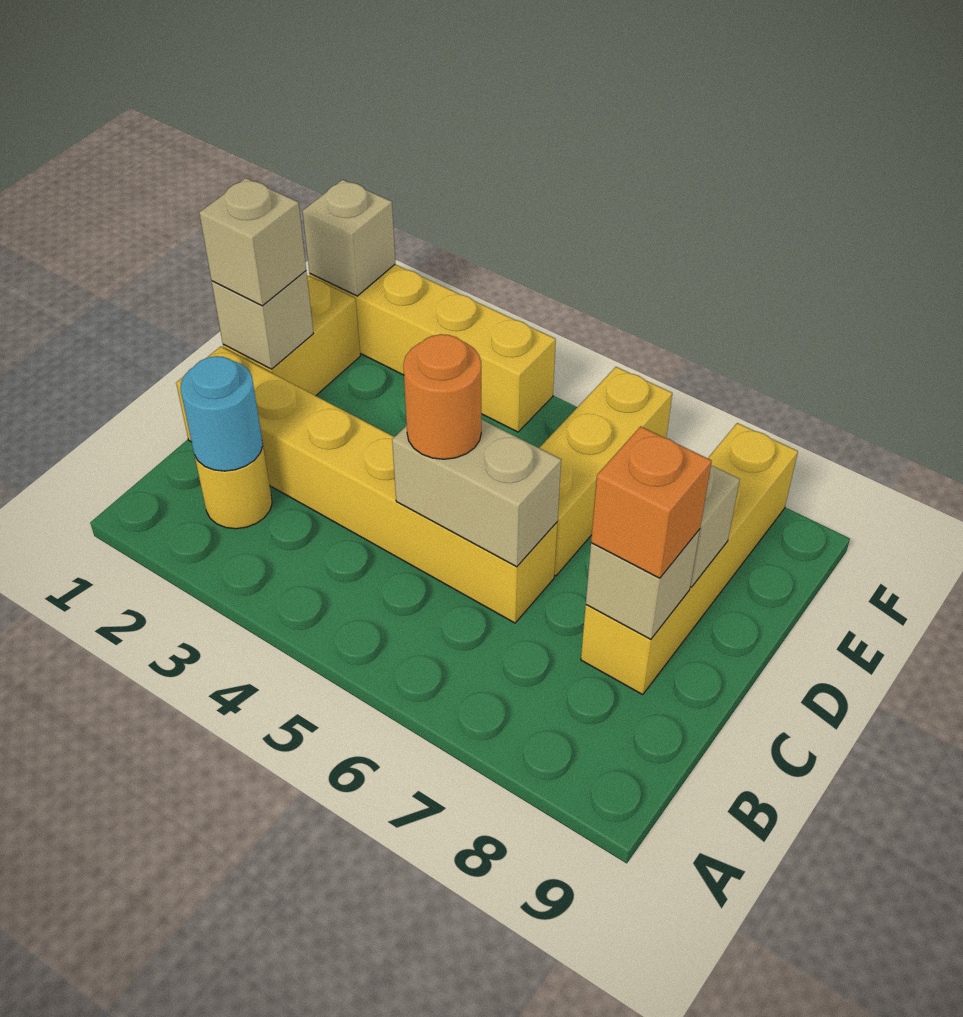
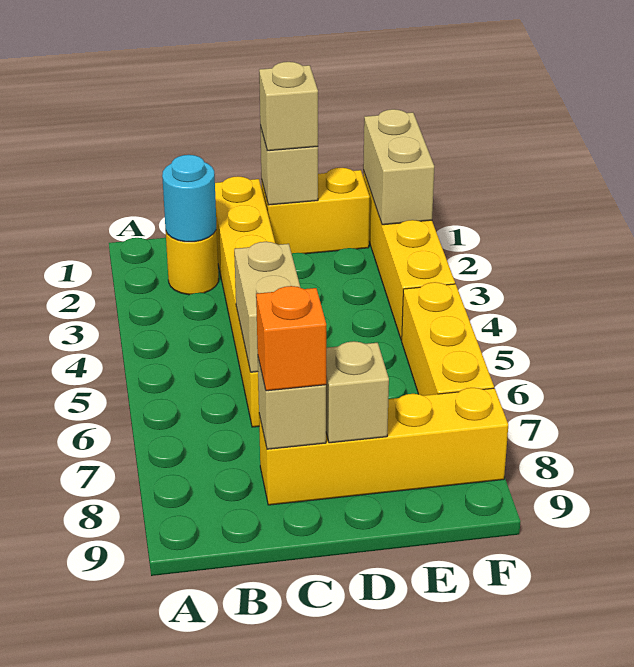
orange 1x1 round brick [403,334,481,459] -> none
yellow 1x3 brick [539,367,672,576] -> yellow 1x3 brick turned to [402,282,494,396]
tan 1x1 brick [302,180,395,296] -> tan 1x2 brick [363,109,434,225]

